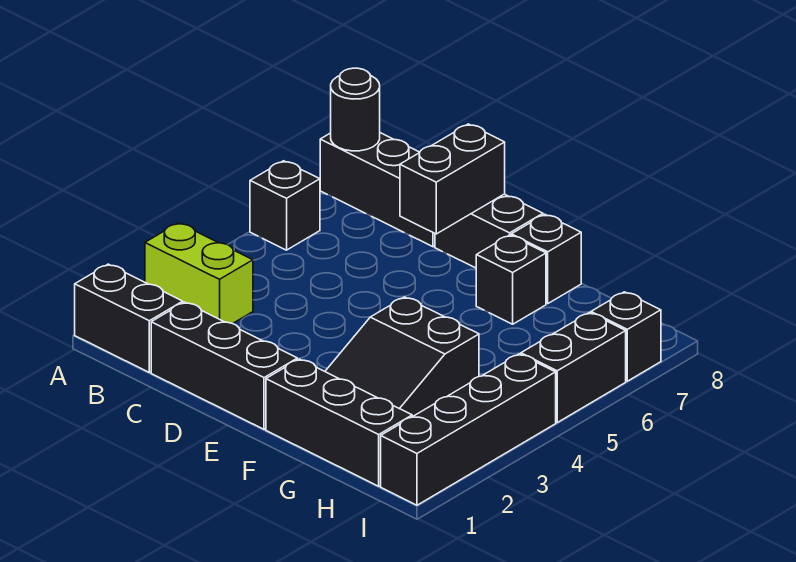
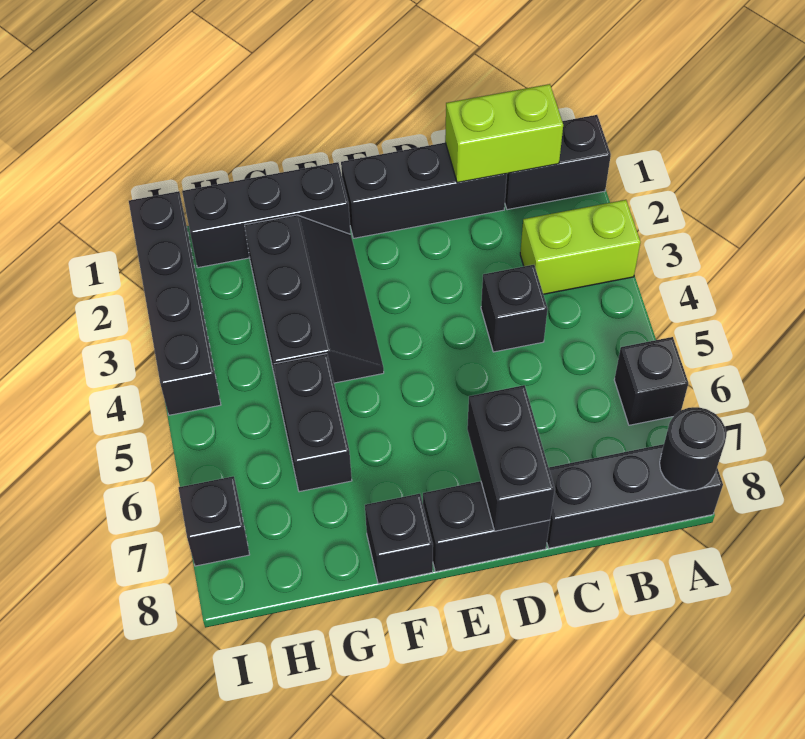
none -> lime 1x2 brick [445,84,563,183]
black 2x3 slope [325,297,479,417] -> black 2x3 slope turned to [245,215,384,391]
black 1x1 brick [476,235,546,324] -> black 1x1 brick moved to [481,265,548,352]
black 1x2 brick [521,313,626,422] -> black 1x2 brick moved to [274,354,352,492]

